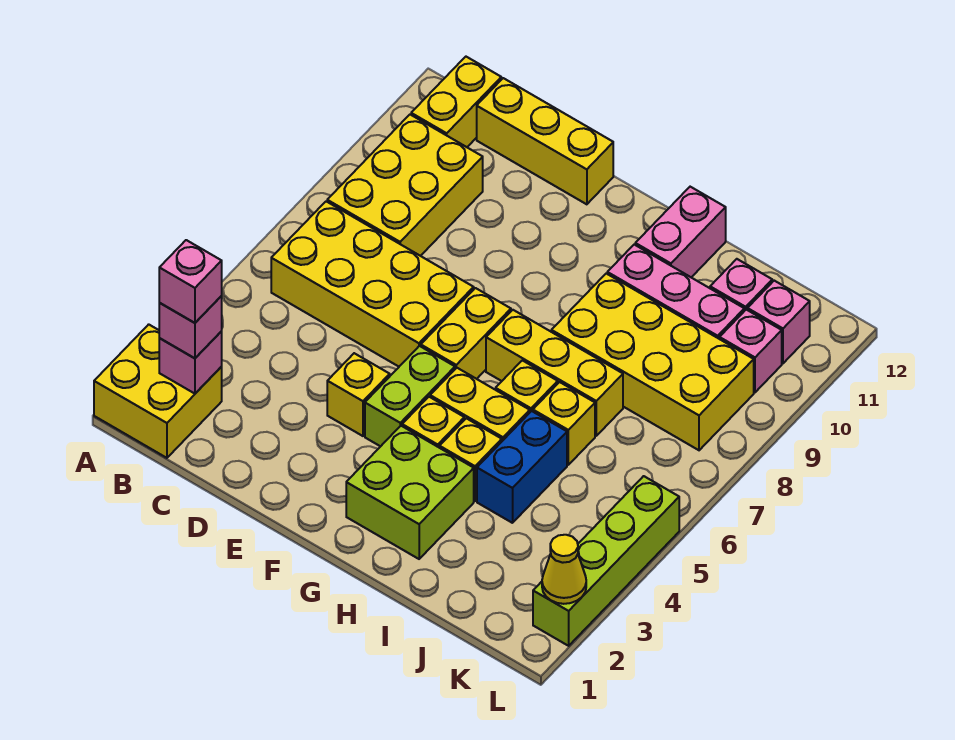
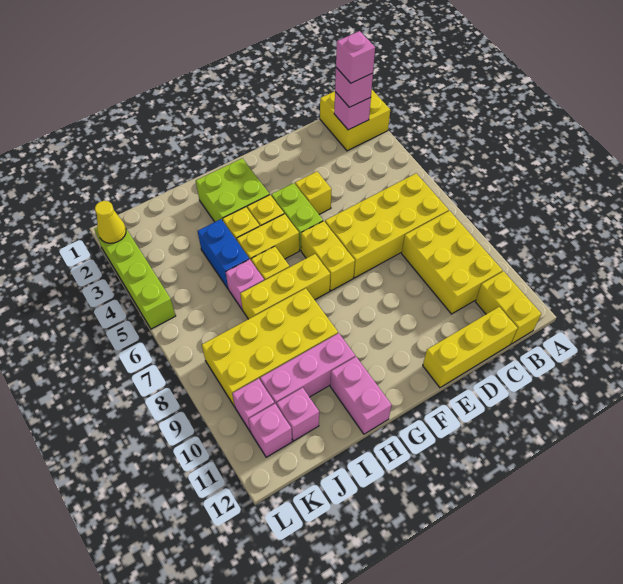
yellow 1x1 brick [533,382,595,465] -> pink 1x1 brick [226,259,264,310]

